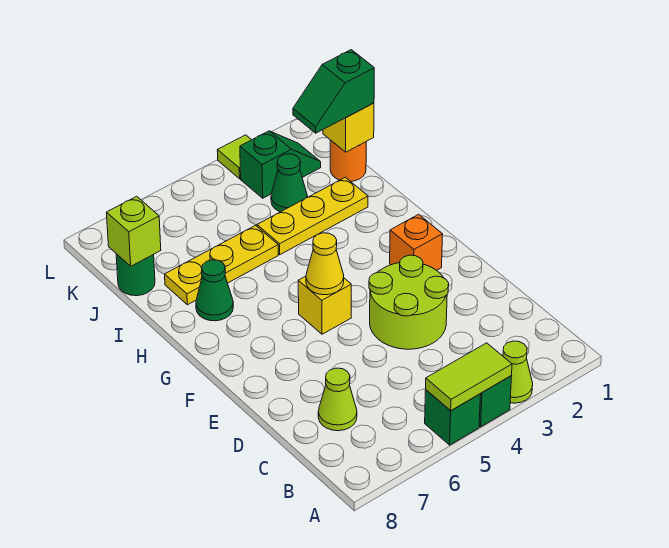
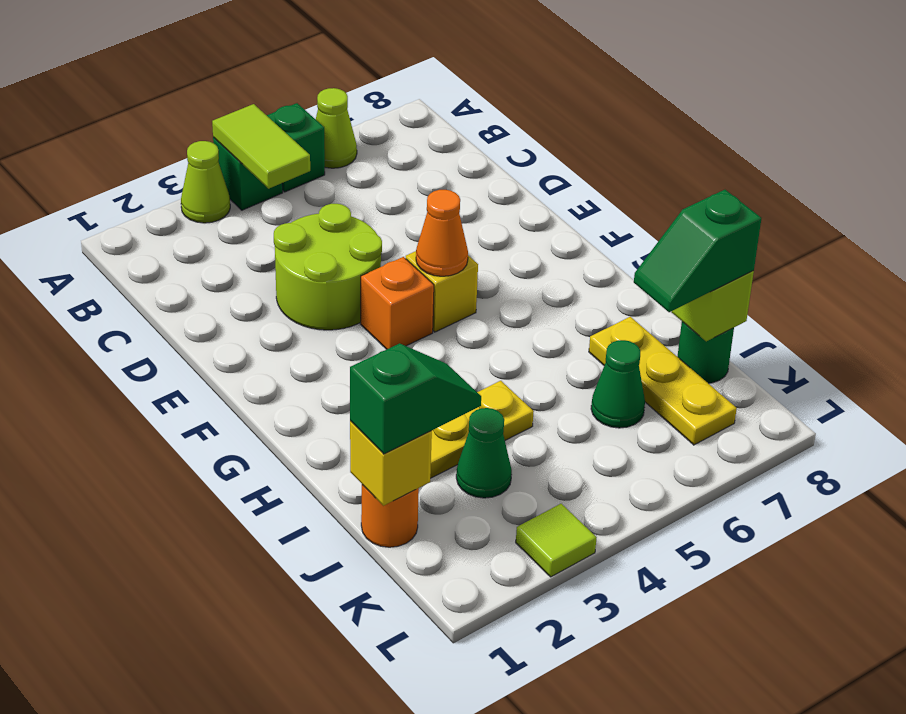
lime 1x2 tile [426,343,512,411] -> lime 1x2 tile turned to [212,104,310,189]
lime 1x1 cone [318,368,357,431] -> lime 1x1 cone moved to [316,88,357,168]
orange 1x1 brick [390,214,443,270] -> orange 1x1 brick moved to [361,257,434,349]
yellow 1x1 cone [306,233,344,295] -> orange 1x1 cone [416,190,468,276]
green 1x1 cone [196,260,233,321] -> green 1x1 cone moved to [591,340,645,428]
yellow 1x3 plate [165,226,278,305] -> yellow 1x3 plate turned to [589,317,737,445]
green 1x2 slope [240,131,321,198] -> green 1x2 slope moved to [634,190,761,312]

